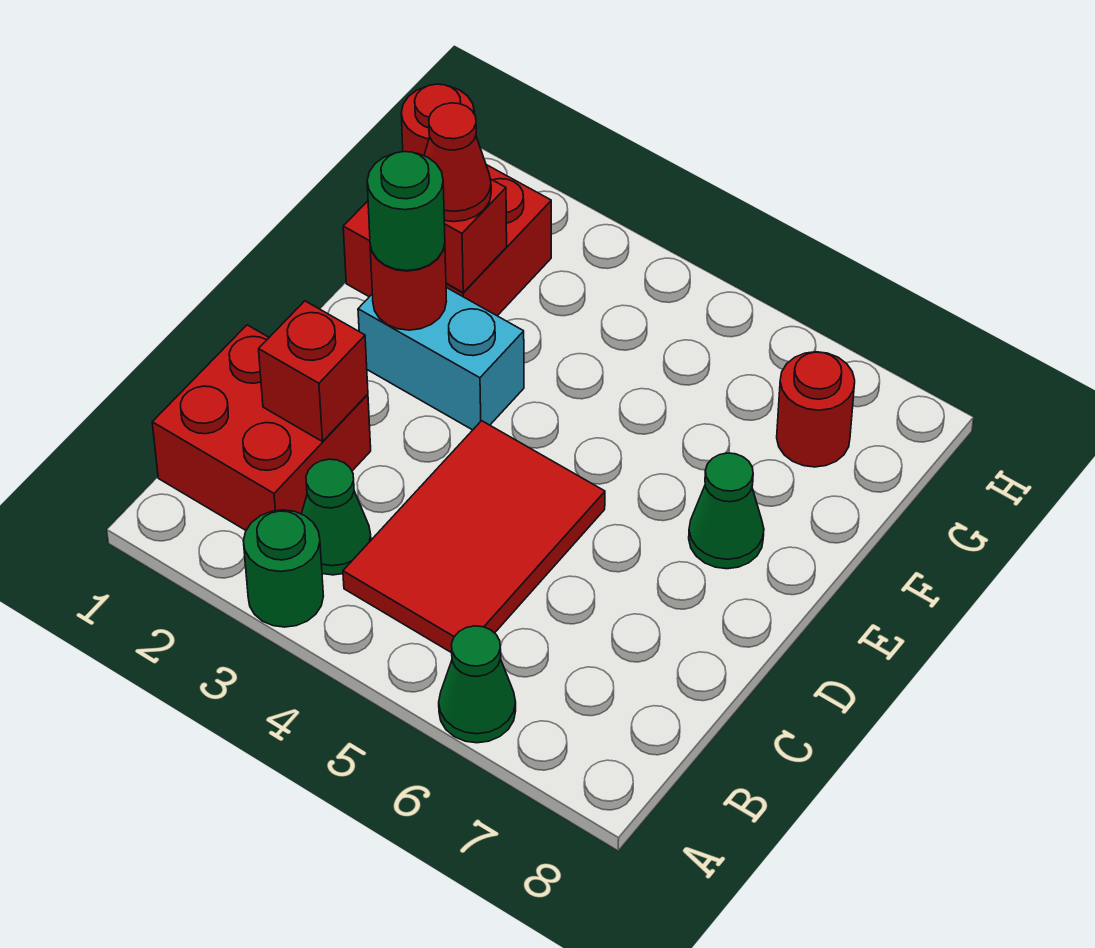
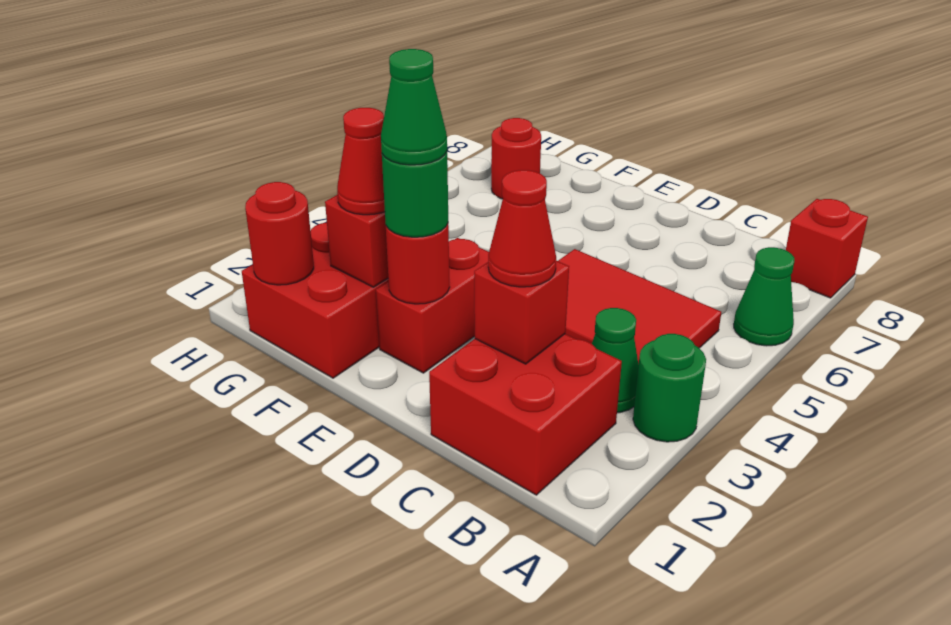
none -> red 1x1 brick [786,199,868,298]
none -> red 1x1 cone [488,170,556,287]
cyan 1x2 brick [358,287,524,430] -> red 1x2 brick [376,238,489,373]
green 1x1 cone [689,453,764,569] -> green 1x1 cone moved to [381,49,447,165]

